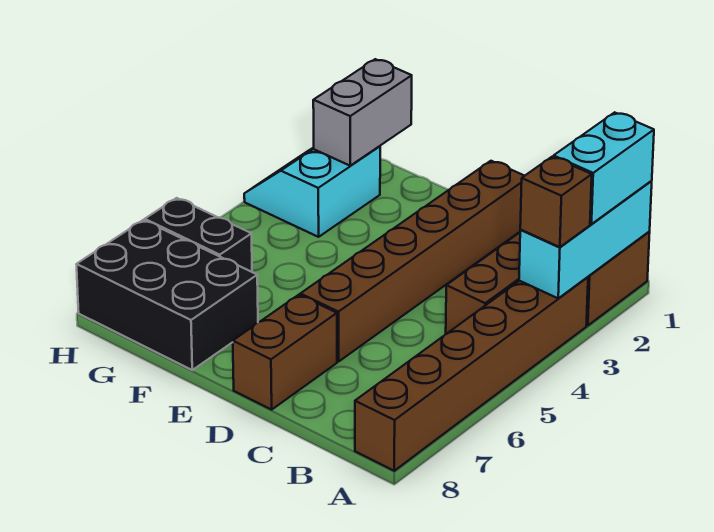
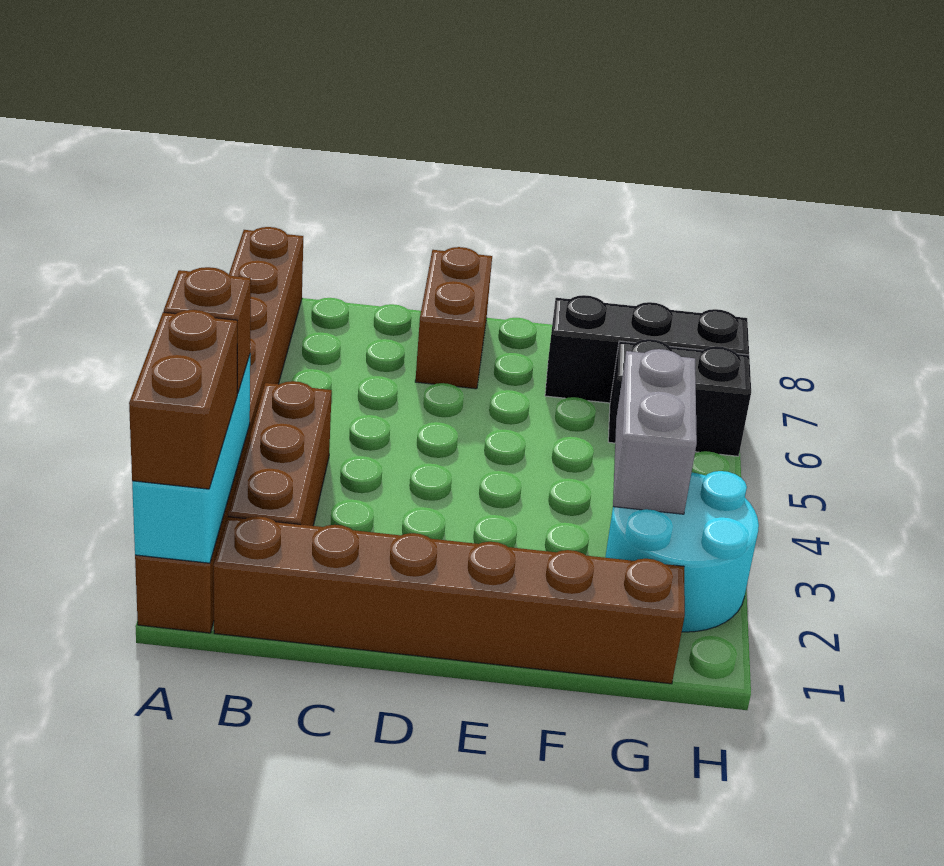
cyan 1x2 brick [554,112,654,224] -> brown 1x2 brick [129,310,237,489]
brown 1x6 brick [300,161,524,362] -> brown 1x6 brick turned to [214,516,685,684]
black 2x3 brick [77,220,258,370] -> black 1x3 brick [545,295,749,403]
grey 1x2 brick [313,59,412,166] -> grey 1x2 brick moved to [613,349,697,514]
cyan 2x2 slope [244,146,380,237] -> cyan 2x2 round brick [605,471,759,632]

